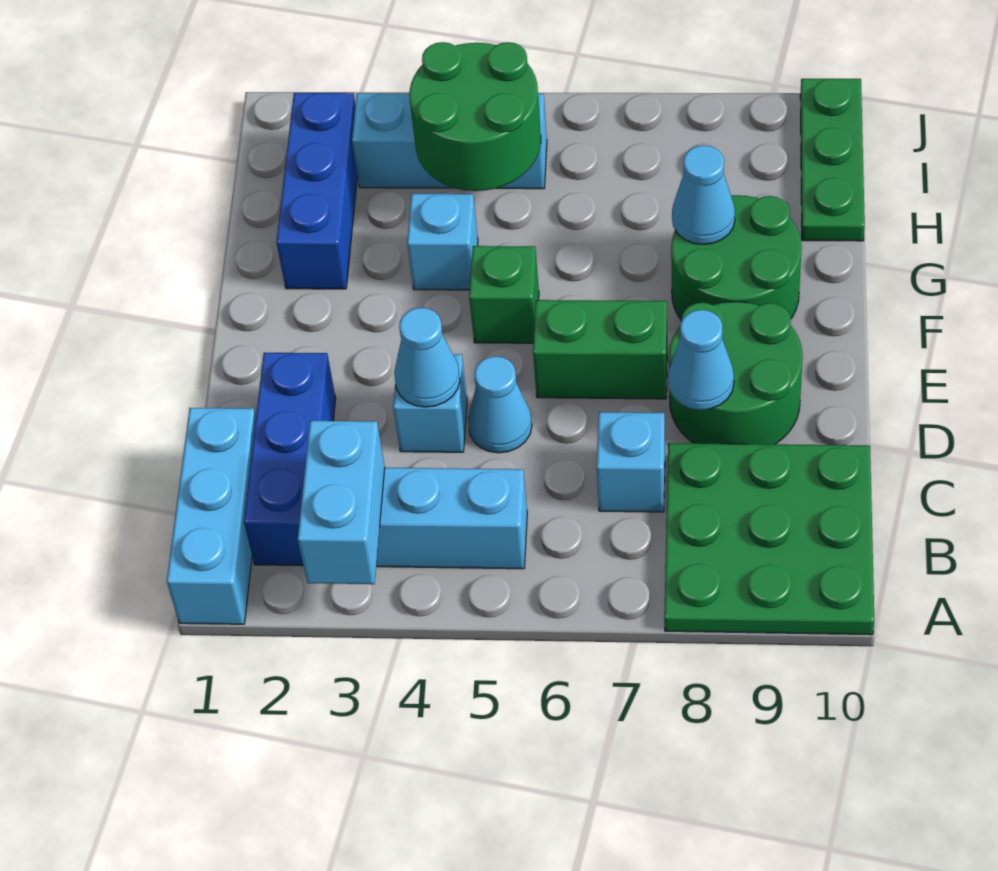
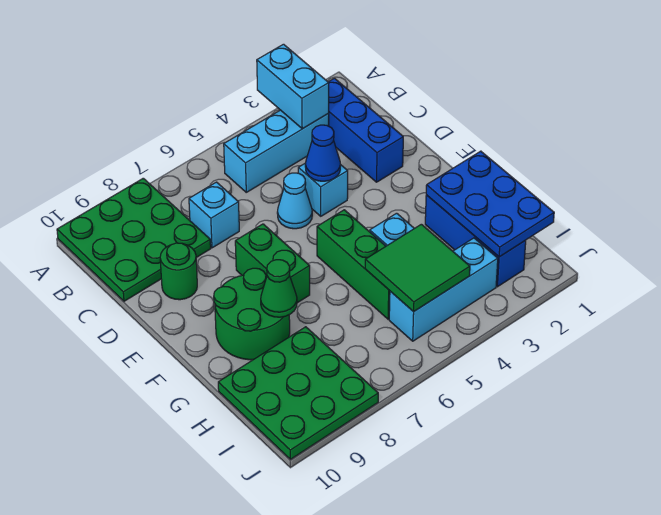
cyan 1x3 brick [167,408,256,624] -> none
cyan 1x1 cone [394,308,460,407] -> blue 1x1 cone [305,125,340,181]
green 2x2 round brick [669,302,803,444] -> green 1x1 round brick [160,243,197,300]
cyan 1x1 cone [668,310,734,410] -> none
green 1x2 brick [533,300,667,399] -> green 1x2 brick turned to [235,224,310,303]
green 1x1 brick [469,246,539,343] -> green 1x3 brick [317,210,390,319]
none -> blue 2x3 plate [426,151,554,257]
cyan 1x1 cone [672,145,735,244] -> green 1x1 cone [261,260,297,317]
green 2x2 round brick [409,42,541,191] -> green 2x2 tile [365,224,470,312]
green 1x3 plate [800,78,865,241] -> green 3x3 plate [218,327,378,459]

